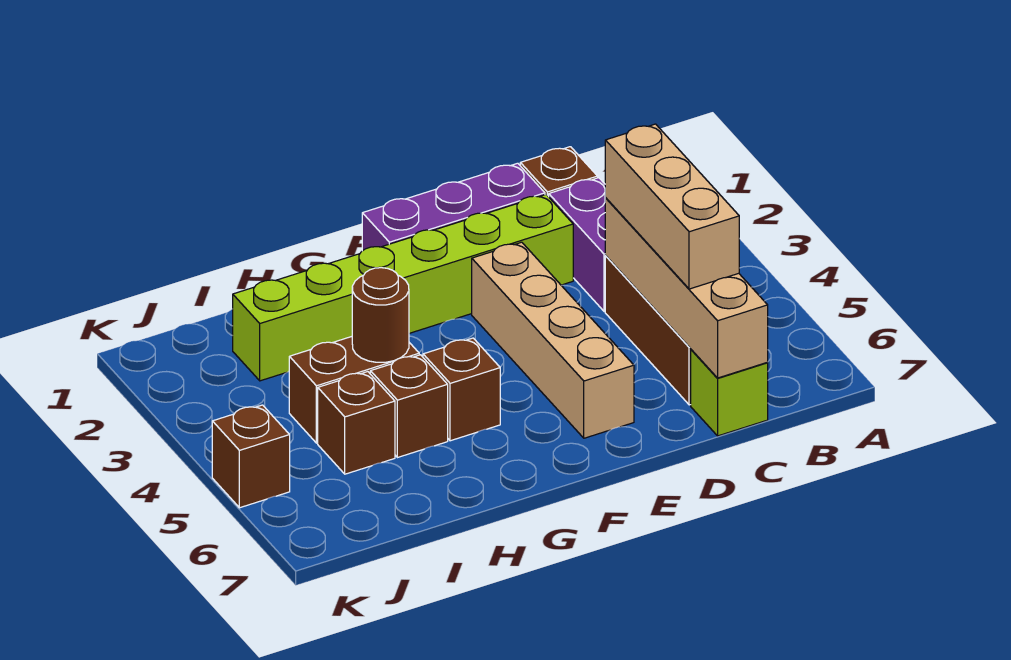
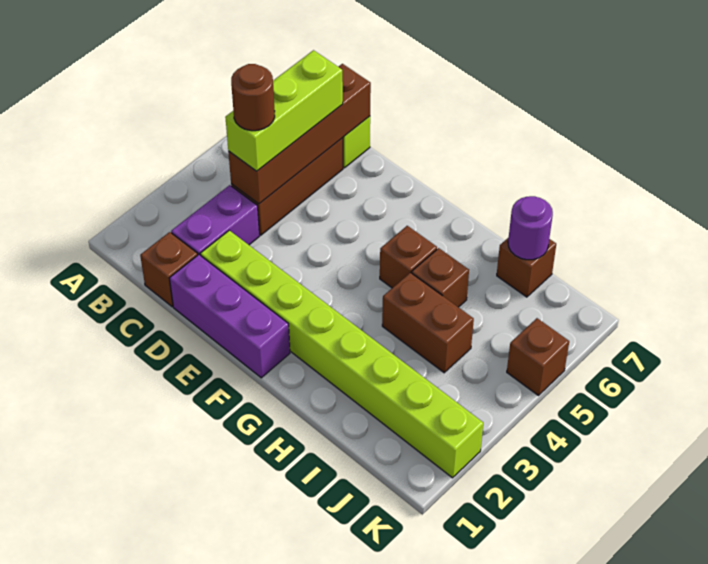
tan 1x4 brick [605,198,768,378] -> brown 1x4 brick [228,64,371,204]
tan 1x3 brick [605,124,739,289] -> lime 1x3 brick [225,50,343,171]
lime 1x6 brick [233,195,573,381] -> lime 1x8 brick [200,230,483,478]
tan 1x4 brick [472,242,634,438] -> none
brown 1x1 round brick [352,268,409,362] -> brown 1x1 round brick moved to [231,64,275,131]
brown 1x1 brick [318,372,395,474] -> brown 1x1 brick moved to [497,237,556,297]
none -> purple 1x1 round brick [508,196,553,260]

